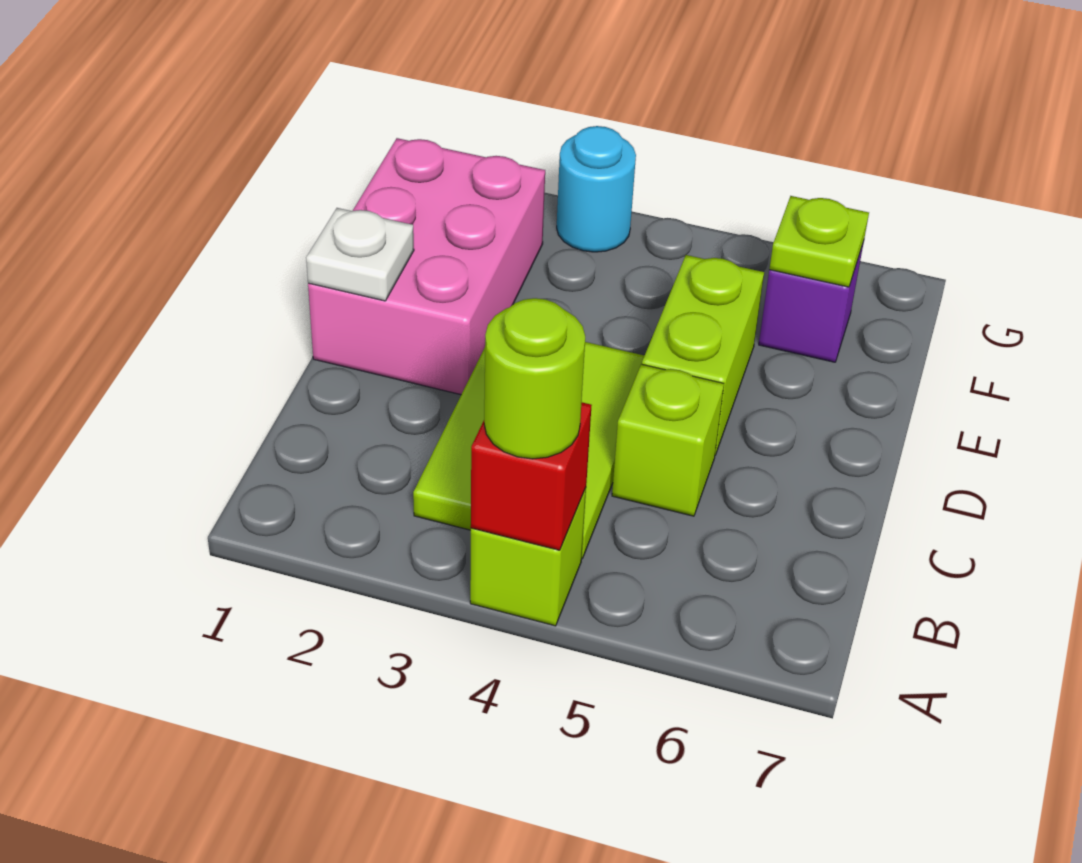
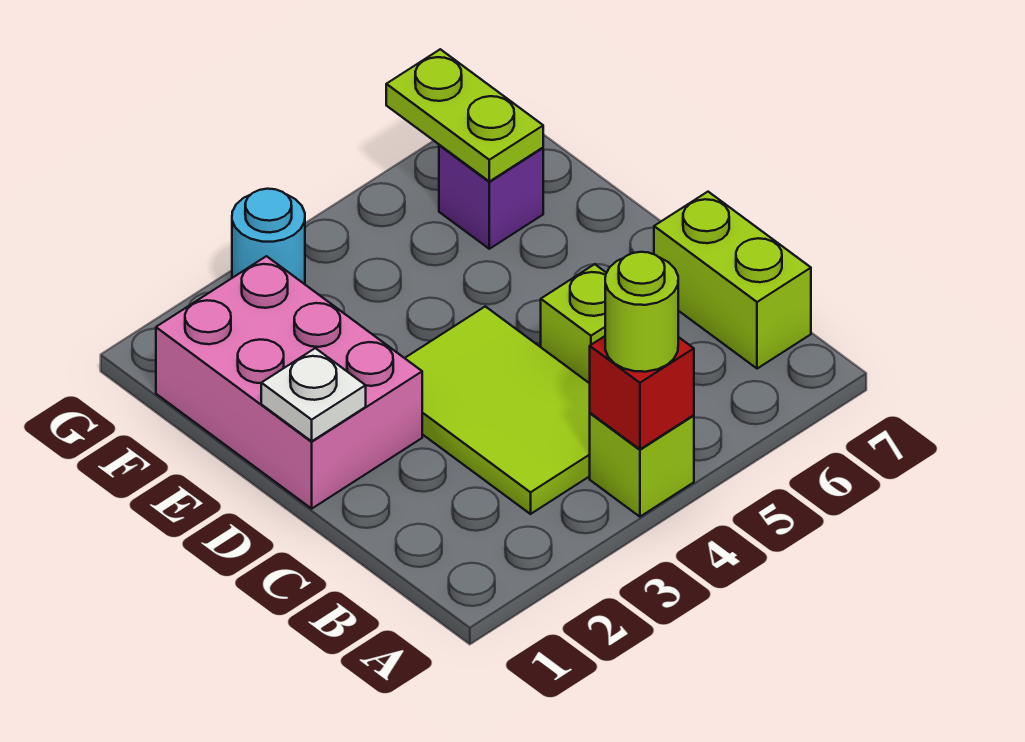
lime 1x2 brick [642,255,764,455] -> lime 1x2 brick moved to [654,192,811,369]
lime 1x1 plate [769,196,869,287] -> lime 1x2 plate [386,49,543,181]

